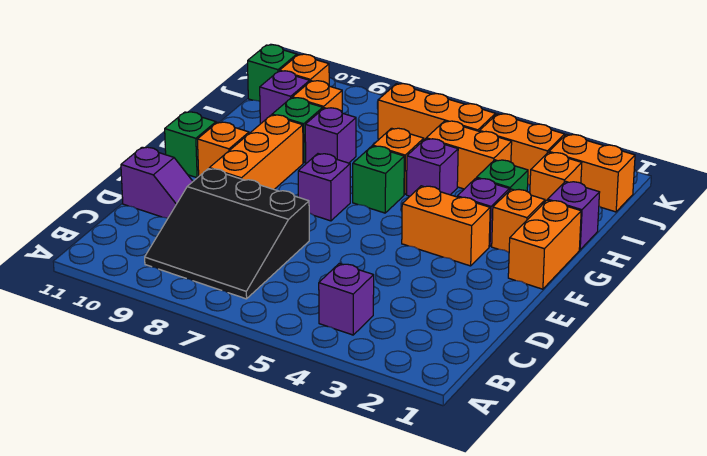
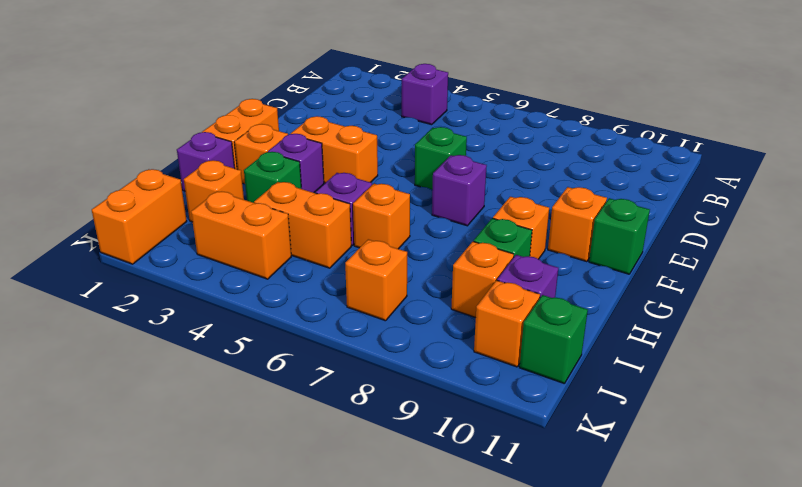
black 3x3 slope [145,169,309,299] -> none
purple 1x2 slope [121,147,193,218] -> none
orange 1x3 brick [209,115,303,189] -> orange 1x1 brick [493,197,549,259]
green 1x1 brick [353,146,404,213] -> green 1x1 brick moved to [415,127,467,190]
purple 1x1 brick [305,108,356,163] -> none
orange 1x2 brick [549,135,635,212] -> orange 1x2 brick turned to [92,169,187,264]
orange 1x3 brick [378,84,496,140] -> orange 1x1 brick [345,239,407,321]

